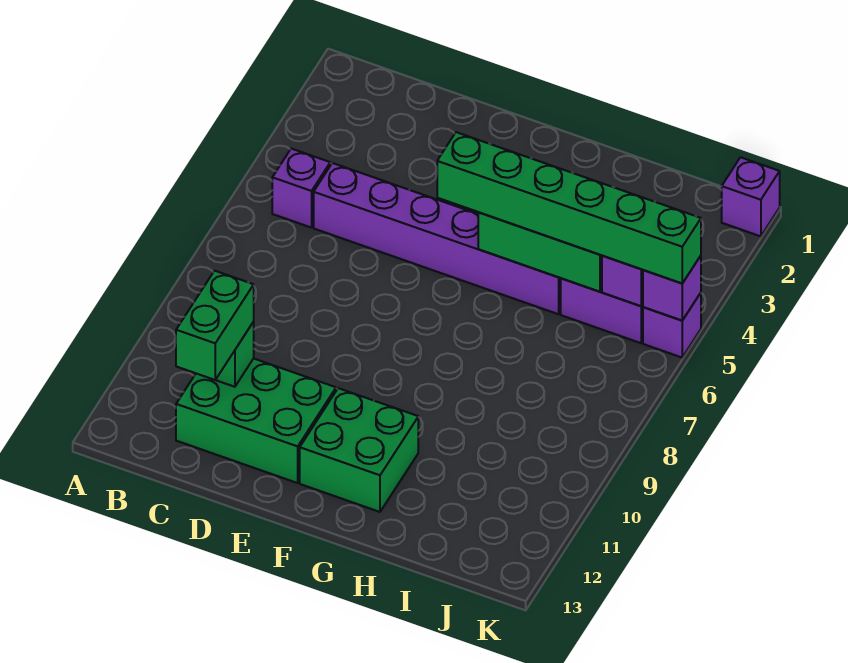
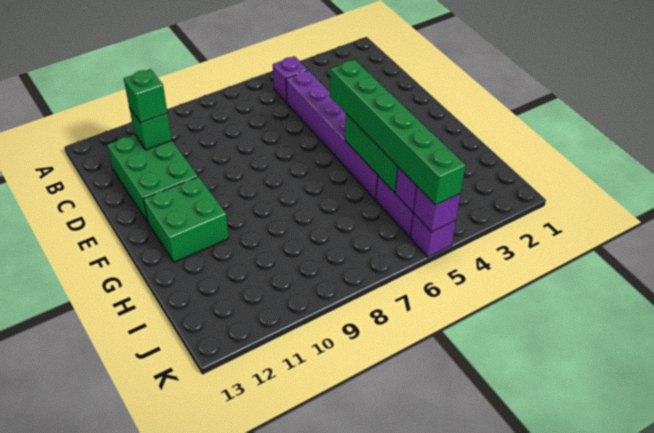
green 1x2 brick [176,271,254,380] -> green 1x1 brick [124,69,167,123]
purple 1x1 brick [722,157,780,236] -> none

